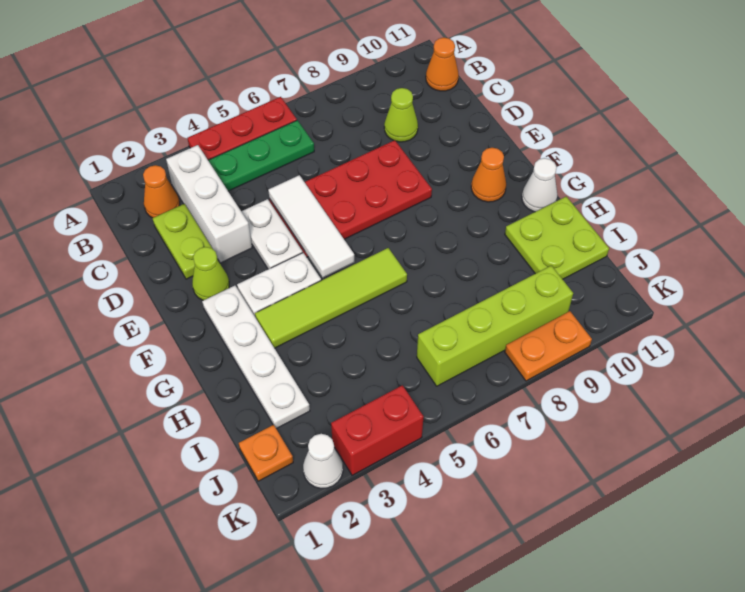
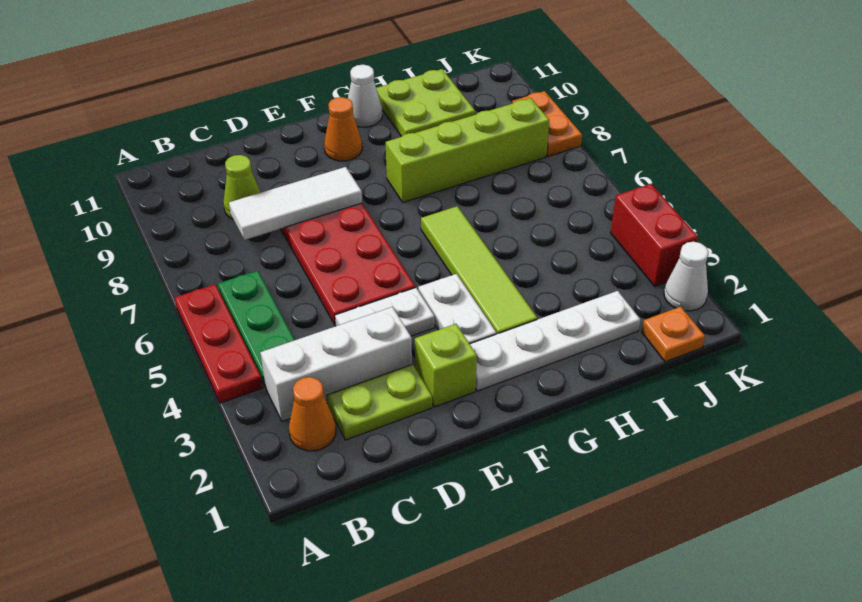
orange 1x1 cone [426,38,459,91] -> none
white 1x3 tile [268,175,354,277] -> white 1x3 tile moved to [229,167,362,240]
lime 1x1 cone [192,247,229,300] -> lime 1x1 brick [415,324,477,407]
lime 1x4 brick [417,266,573,386] -> lime 1x4 brick turned to [386,98,549,203]

